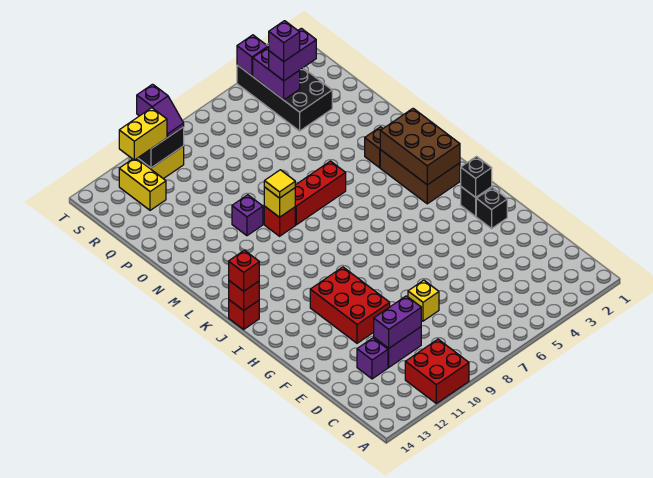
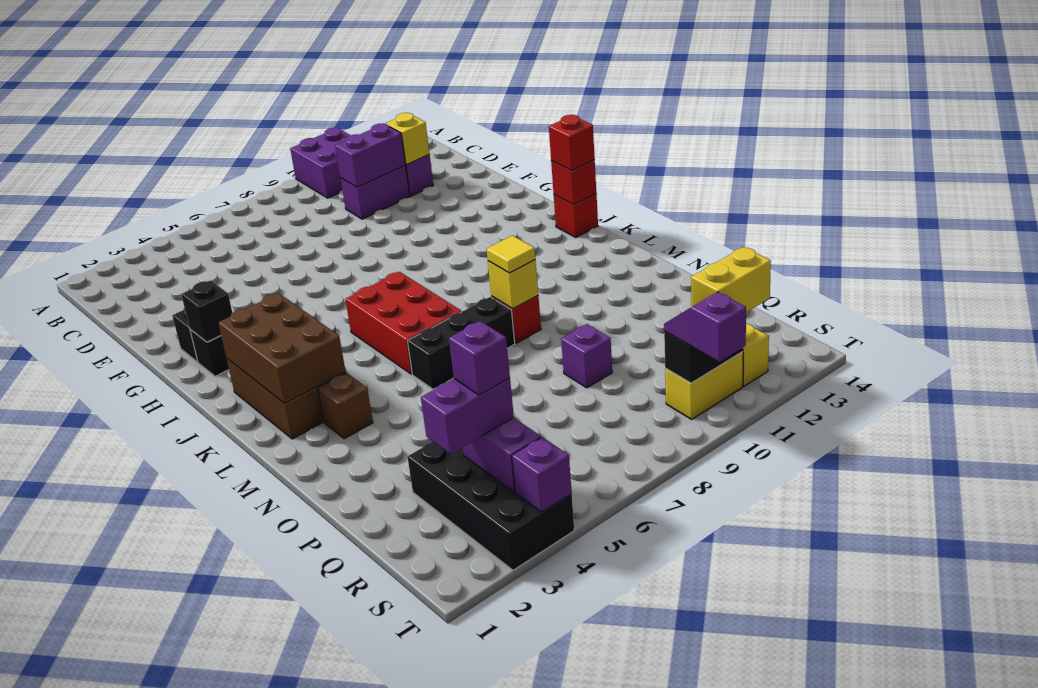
red 2x2 brick [405,339,469,403] -> purple 2x2 brick [290,128,350,198]
yellow 1x1 brick [408,280,439,321] -> yellow 1x1 brick moved to [385,113,429,165]
red 2x3 brick [310,267,390,343] -> red 2x3 brick moved to [345,272,462,374]
red 1x3 brick [295,161,346,225] -> black 1x3 brick [408,297,515,389]
purple 1x1 brick [232,195,263,236] -> purple 1x1 brick moved to [561,324,612,388]

